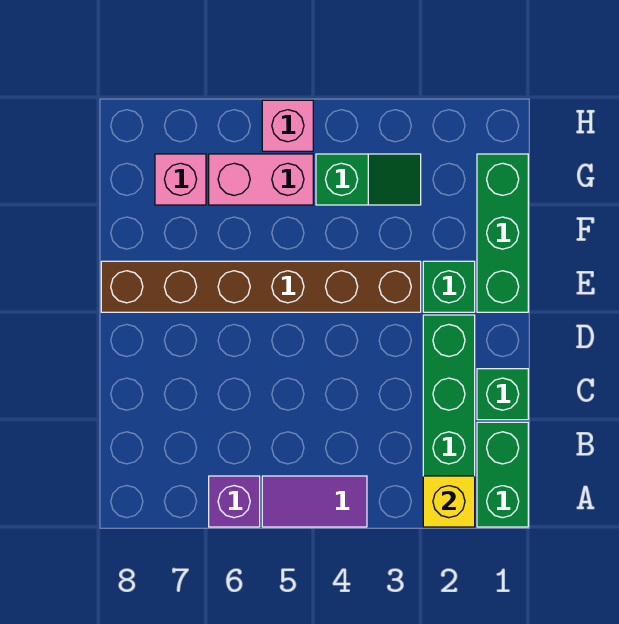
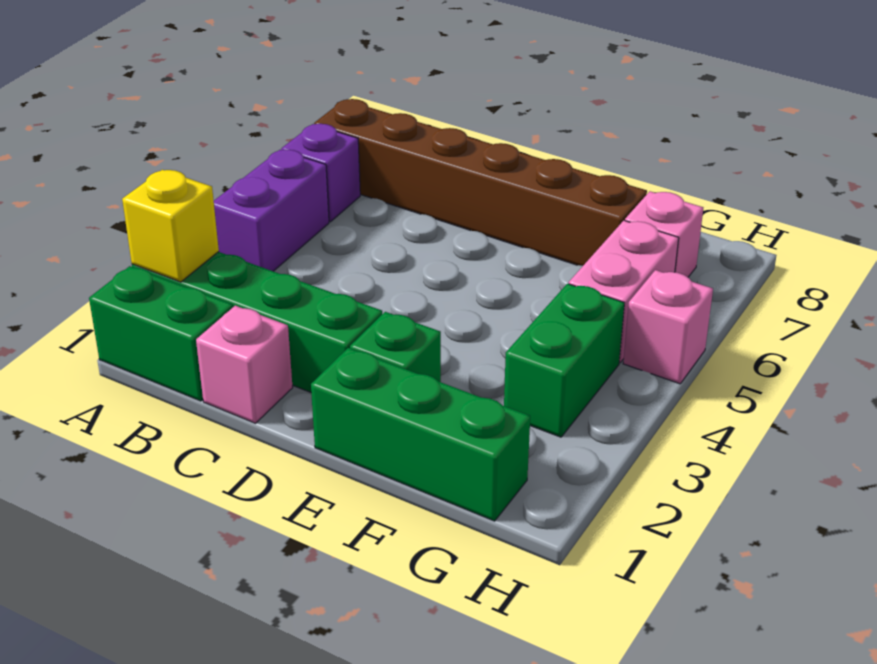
purple 1x2 tile [262,476,367,527] -> purple 1x2 brick [214,150,329,271]
green 1x1 brick [477,369,528,420] -> pink 1x1 brick [196,306,293,423]
brown 1x6 brick [101,261,421,312] -> brown 1x6 brick turned to [314,99,647,266]
green 1x2 slope [316,154,421,205] -> green 1x2 brick [504,284,624,437]

